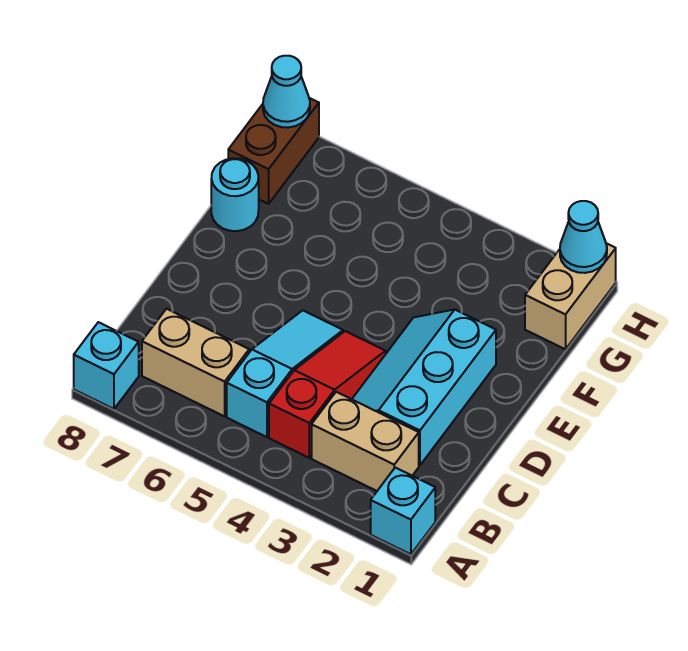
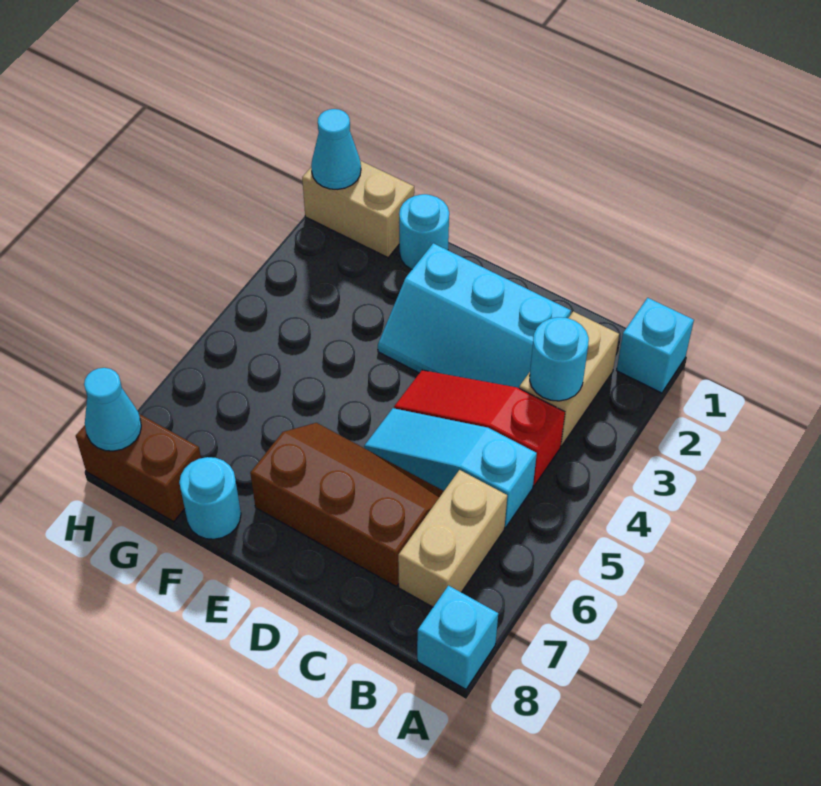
none -> cyan 1x1 round brick [530,317,589,401]
none -> brown 2x3 slope [250,423,444,586]
none -> cyan 1x1 round brick [399,194,449,269]

